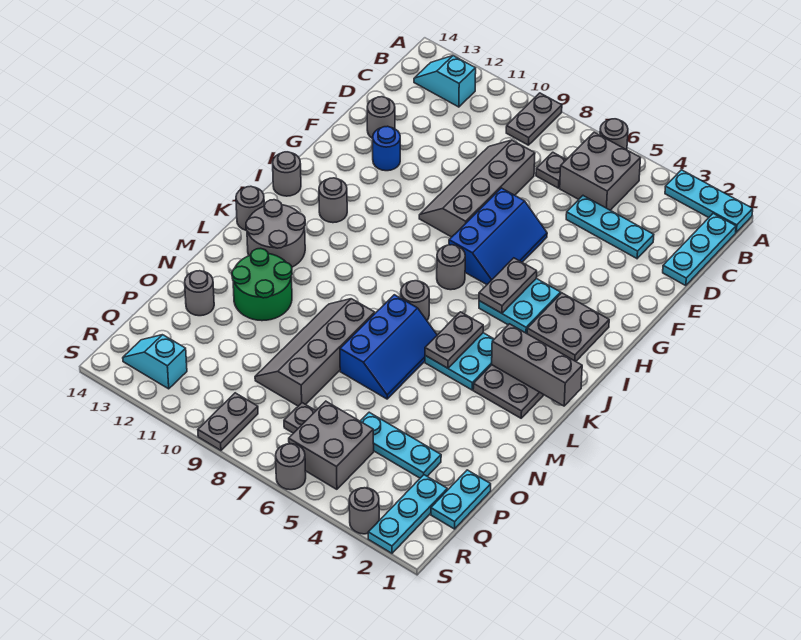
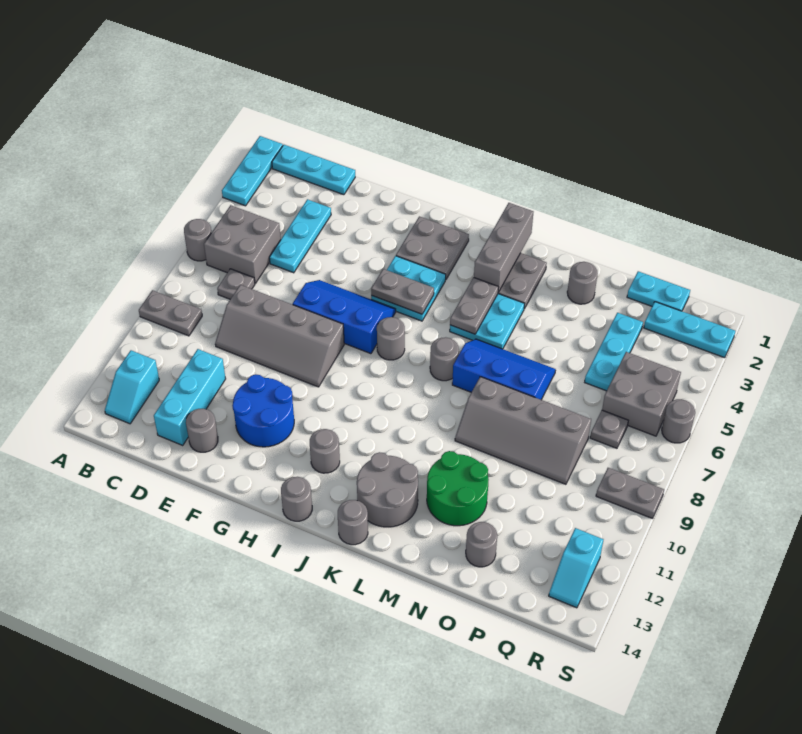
none -> cyan 1x3 brick [154,349,226,445]
blue 1x1 round brick [373,126,400,171] -> blue 2x2 round brick [232,374,294,447]
grey 1x2 plate [425,312,483,368] -> grey 1x2 plate turned to [450,277,499,334]
grey 1x1 round brick [349,488,379,534] -> grey 1x1 round brick moved to [567,262,598,304]

